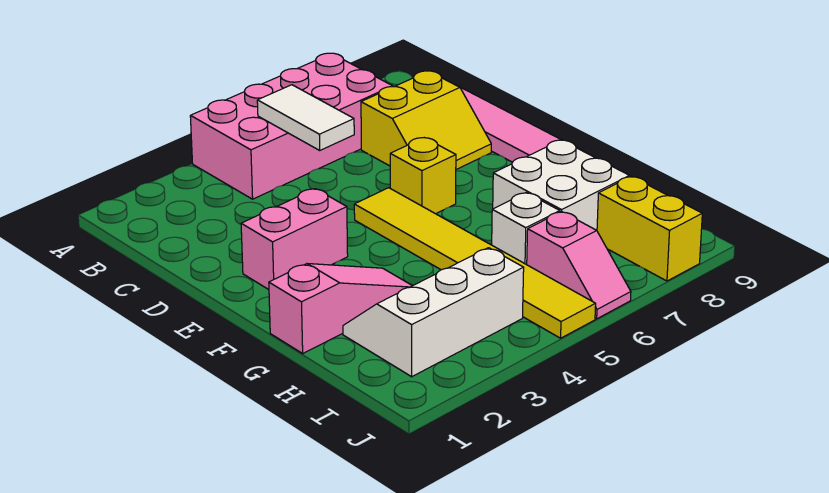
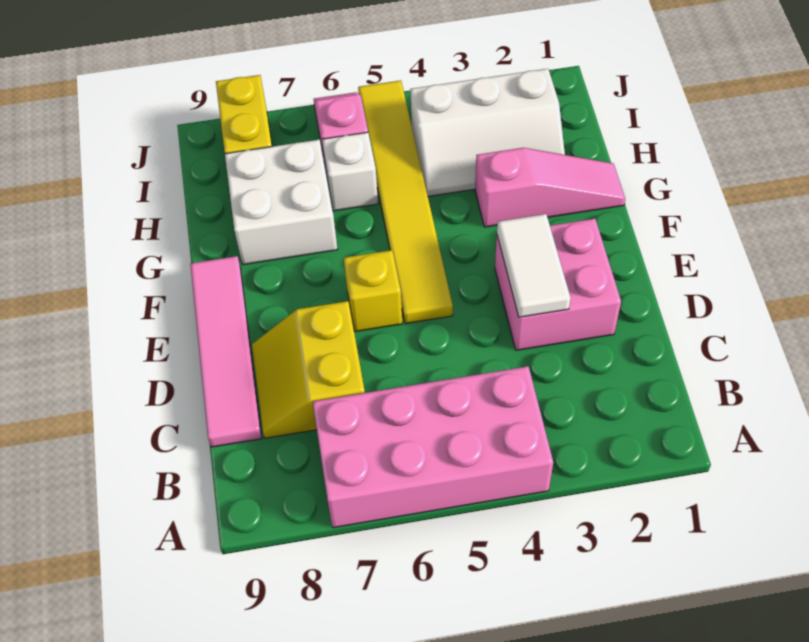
white 1x2 tile [257,85,354,150] -> white 1x2 tile moved to [497,214,571,317]
yellow 2x2 slope [361,71,491,169] -> yellow 2x2 slope turned to [252,301,365,438]
pink 1x2 brick [241,189,348,290] -> pink 2x2 brick [495,219,621,350]
pink 1x3 slope [269,264,412,353] -> pink 1x3 slope turned to [475,148,625,227]

